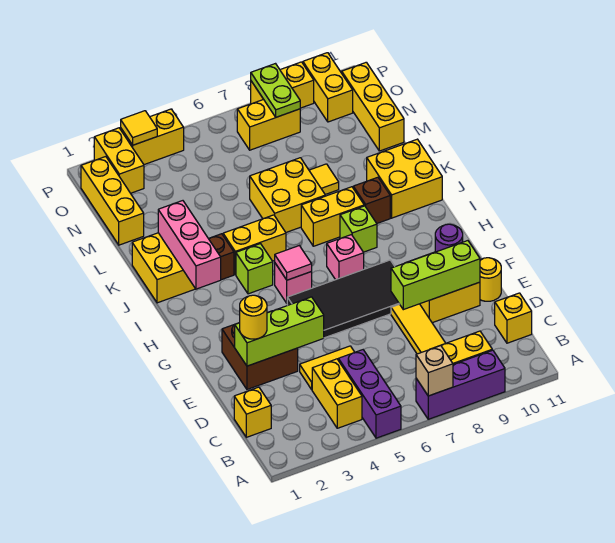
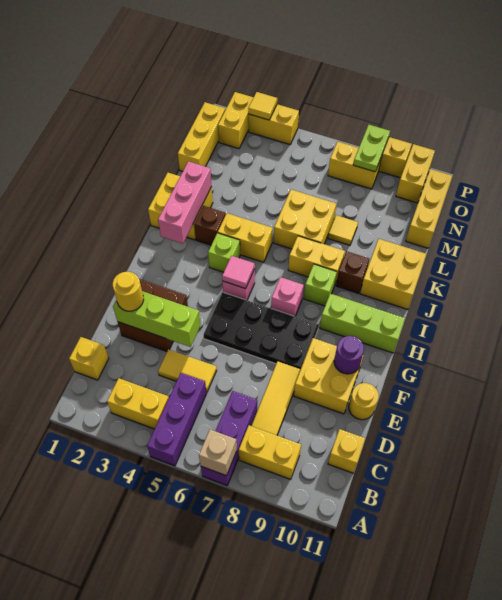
purple 1x3 brick [416,350,505,419] -> purple 1x3 brick turned to [201,391,257,485]
yellow 1x2 brick [312,359,362,428] -> yellow 1x2 brick turned to [107,378,169,429]
lime 1x3 brick [391,241,480,310] -> lime 1x3 brick moved to [320,294,405,353]
black 2x4 tile [287,260,399,338] -> black 2x4 plate [204,292,319,369]

